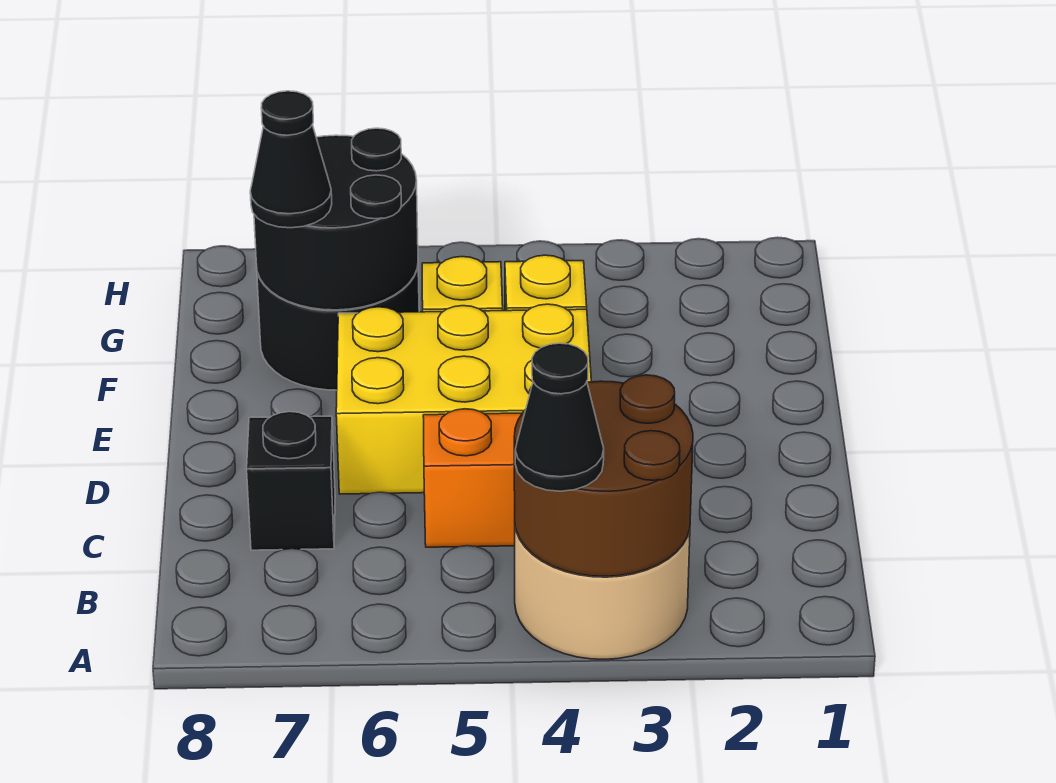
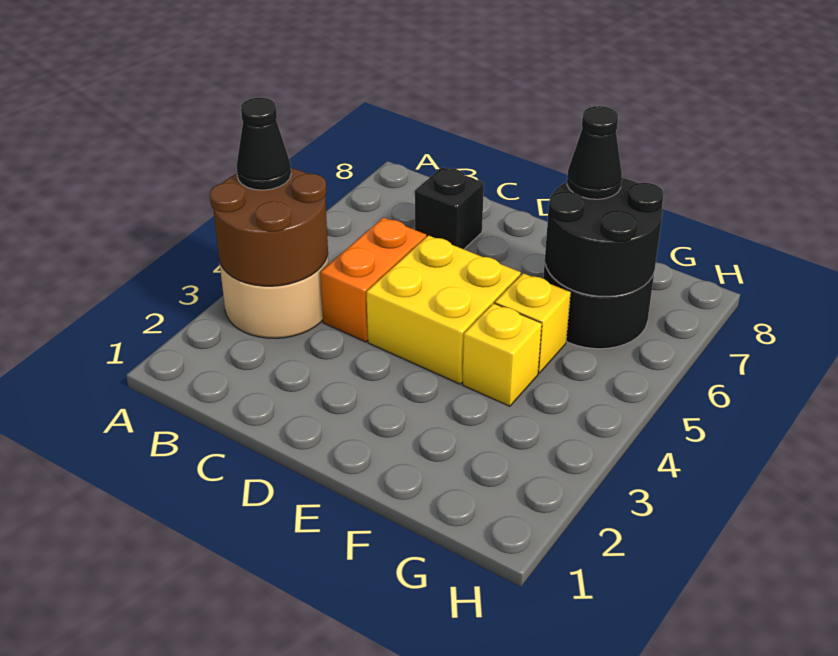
yellow 2x3 brick [336,304,591,494] -> yellow 2x2 brick [367,236,521,384]

